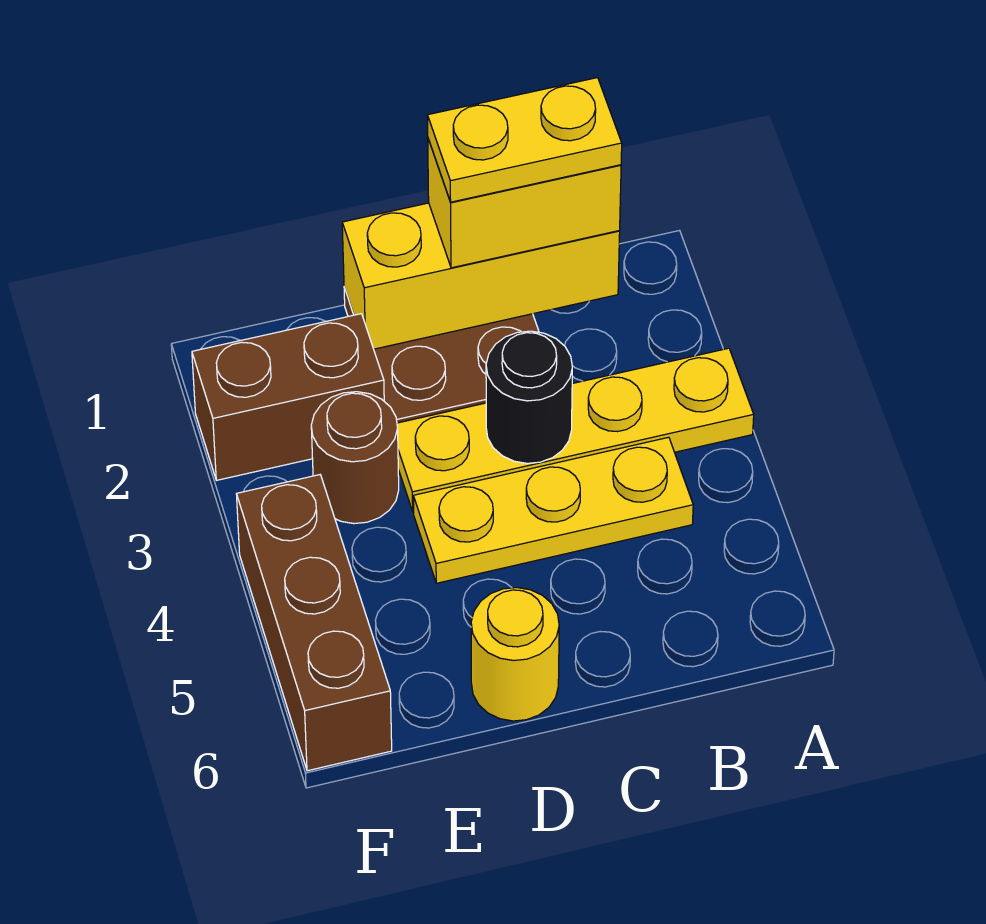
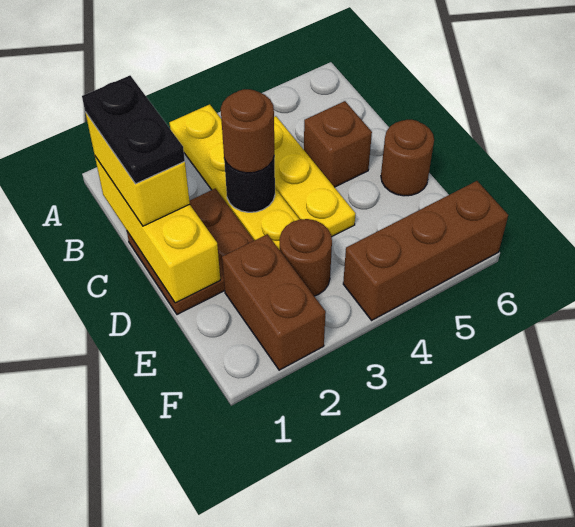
yellow 1x2 plate [428,78,622,202] -> black 1x2 plate [82,76,185,184]
none -> brown 1x1 round brick [221,89,274,173]
none -> brown 1x1 brick [304,101,372,187]
yellow 1x1 round brick [471,588,559,721] -> brown 1x1 round brick [381,120,434,196]

